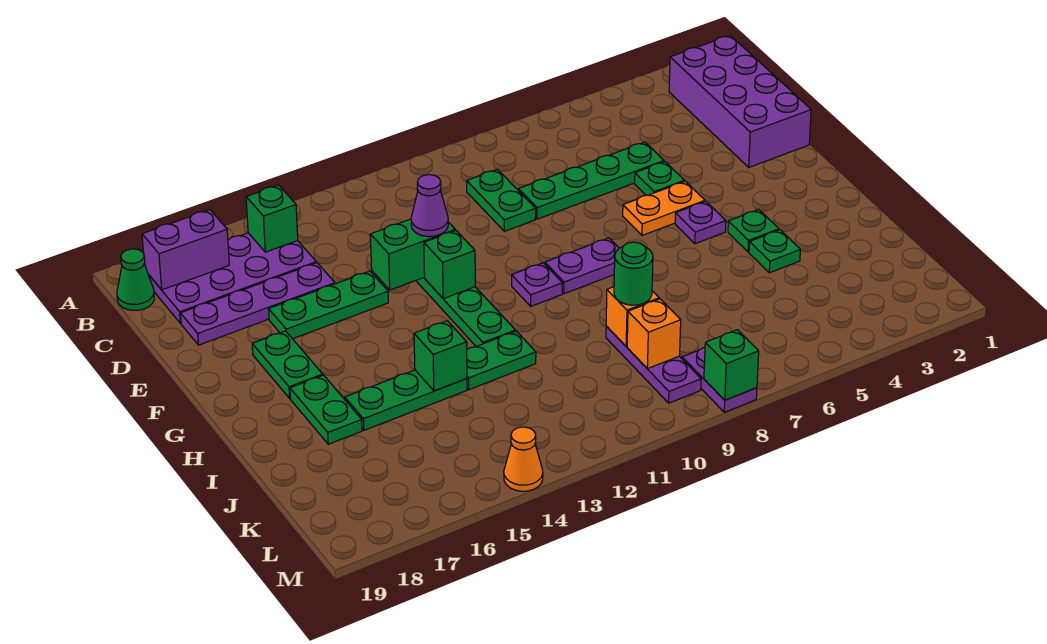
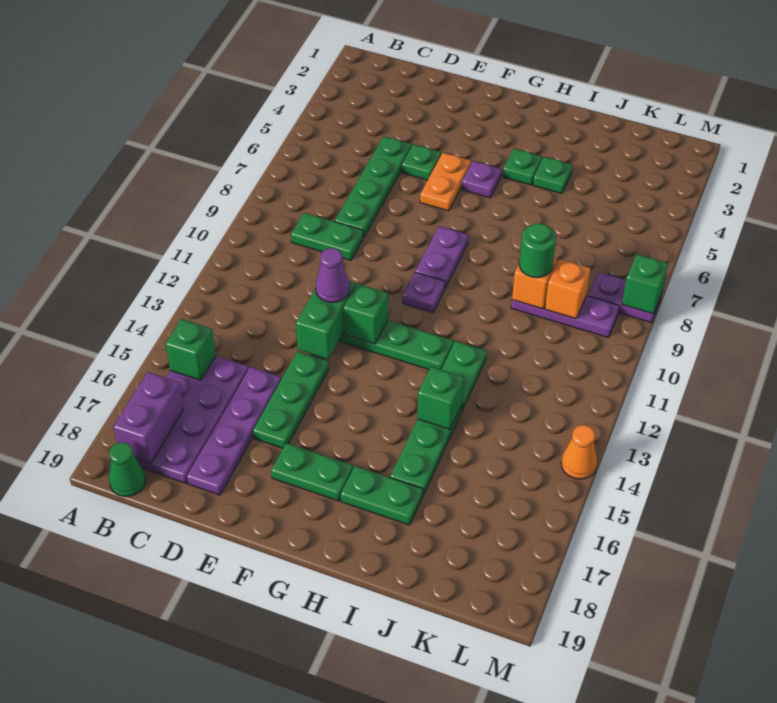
purple 2x4 brick [669,36,811,167] -> none

